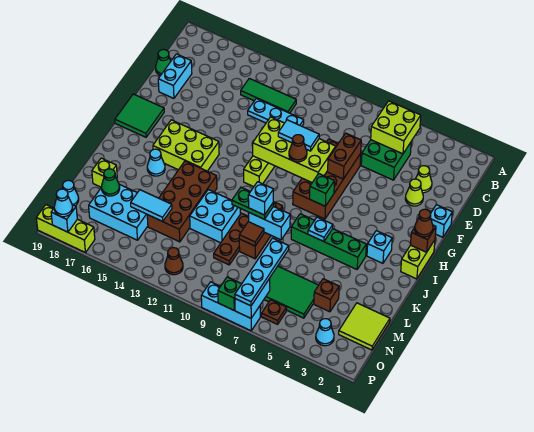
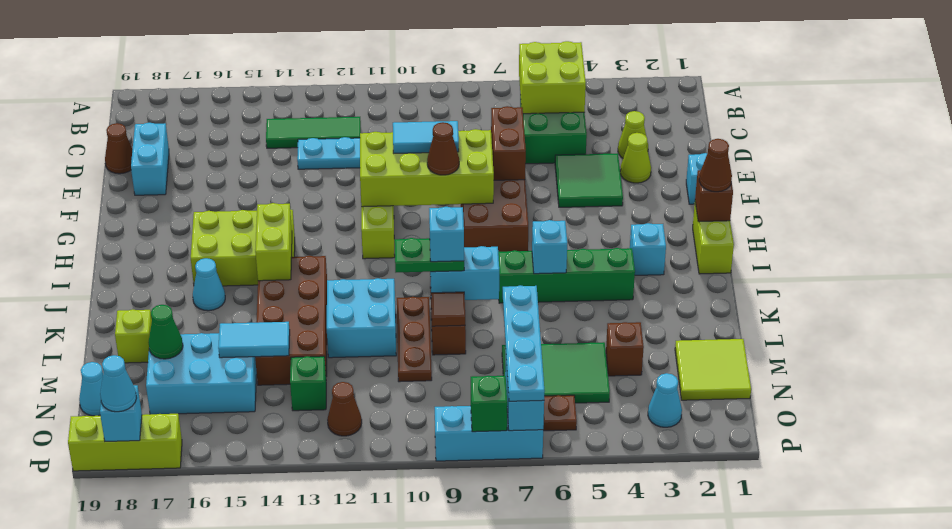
green 1x1 cone [156,50,171,76] -> brown 1x1 cone [105,123,133,174]
green 2x2 tile [115,94,164,137] -> green 2x2 tile moved to [555,153,623,207]
green 1x1 brick [310,174,334,206] -> green 1x1 brick moved to [290,356,326,411]
none -> lime 1x2 brick [255,203,292,281]
cyan 1x1 plate [308,217,333,242] -> cyan 1x1 brick [532,220,567,274]

